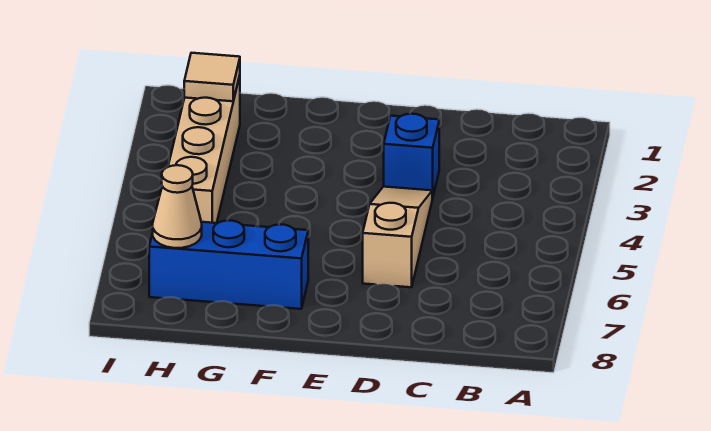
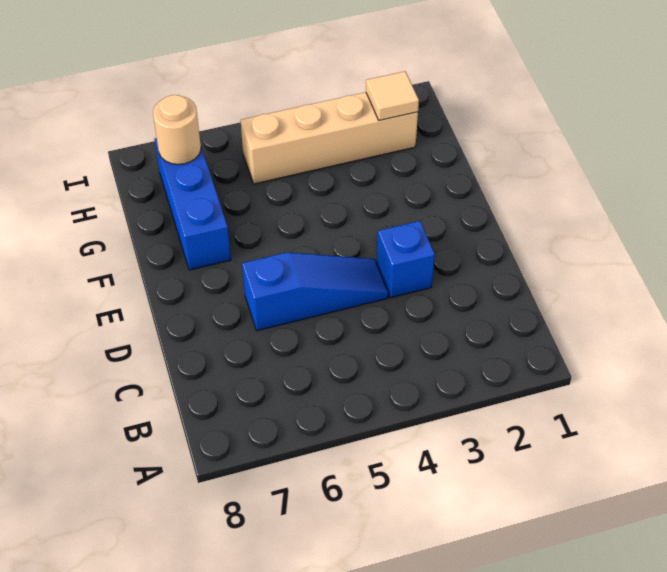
tan 1x3 slope [363,187,432,287] -> blue 1x3 slope [242,252,388,331]
tan 1x1 cone [153,165,202,248] -> tan 1x1 round brick [153,95,201,164]

